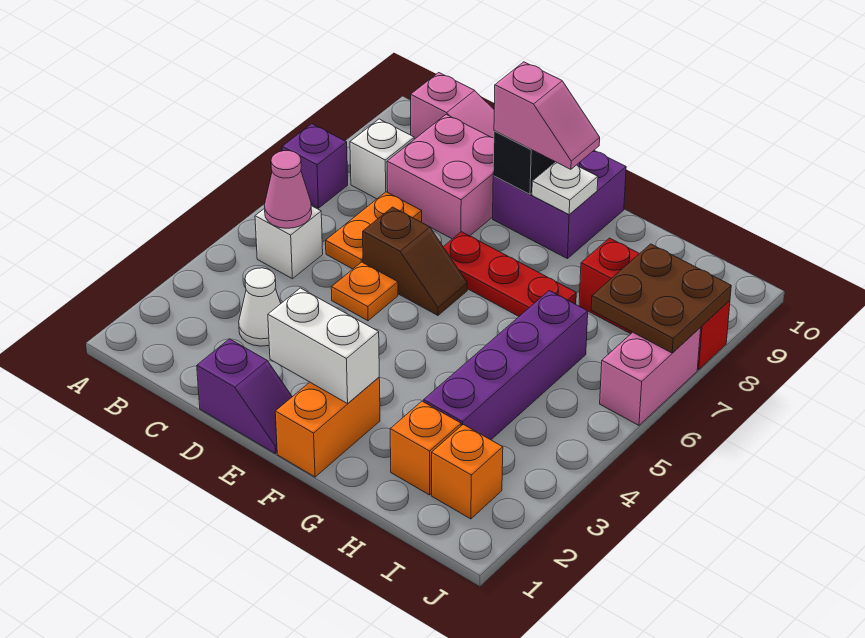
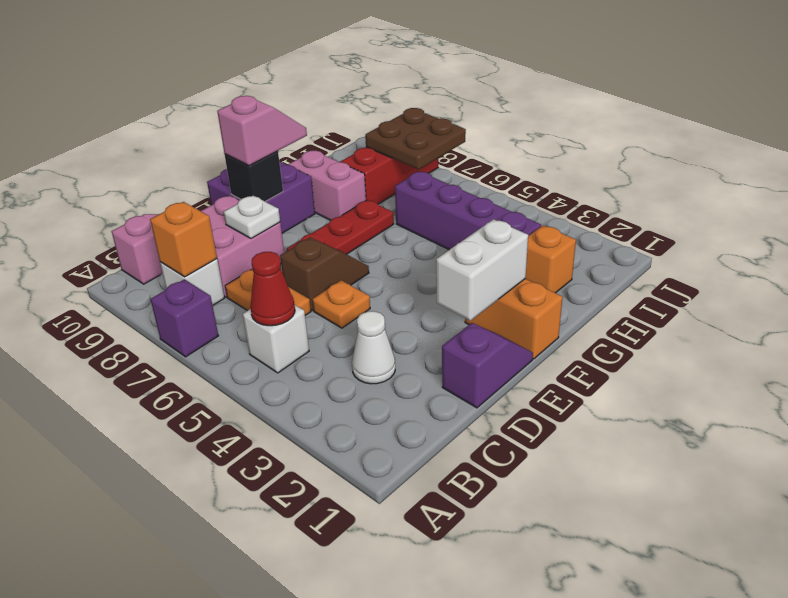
pink 1x1 cone [264,151,312,228] -> red 1x1 cone [250,252,295,326]
white 1x1 plate [532,162,598,215] -> white 1x1 plate moved to [224,195,280,238]
orange 1x1 brick [432,425,503,519] -> orange 1x1 brick moved to [150,202,217,277]
pink 1x2 brick [600,328,701,425] -> pink 1x2 brick moved to [288,151,366,220]

